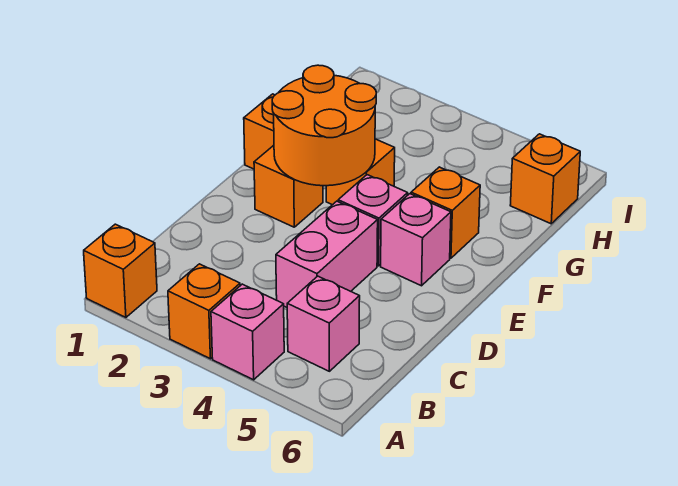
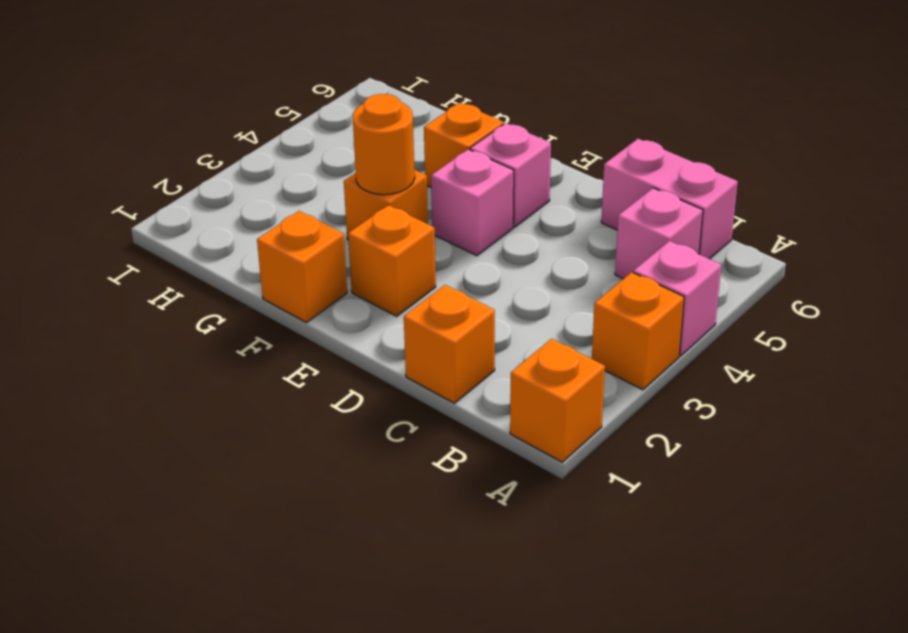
pink 1x2 brick [276,201,378,307] -> pink 1x2 brick moved to [601,139,738,259]
orange 2x2 round brick [272,65,376,186] -> orange 1x1 round brick [353,94,415,195]
orange 1x1 brick [510,134,580,224] -> orange 1x1 brick moved to [404,285,495,403]

